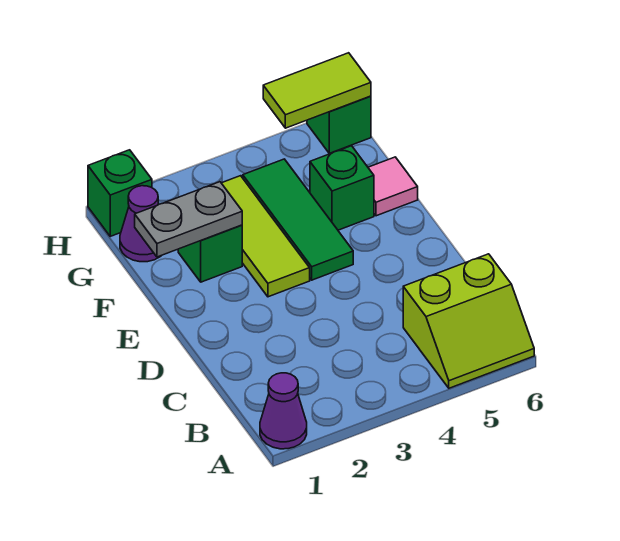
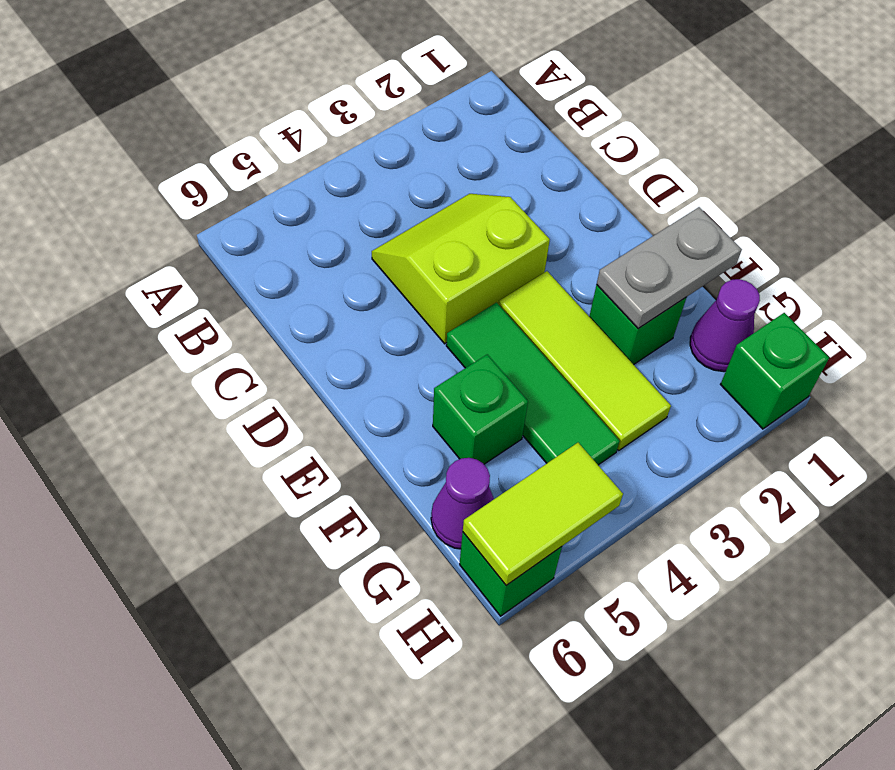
purple 1x1 cone [260,373,307,449] -> purple 1x1 cone moved to [431,458,494,549]
lime 2x2 slope [403,254,534,388] -> lime 2x2 slope moved to [372,194,550,344]
pink 1x1 tile [368,157,418,216] -> none

